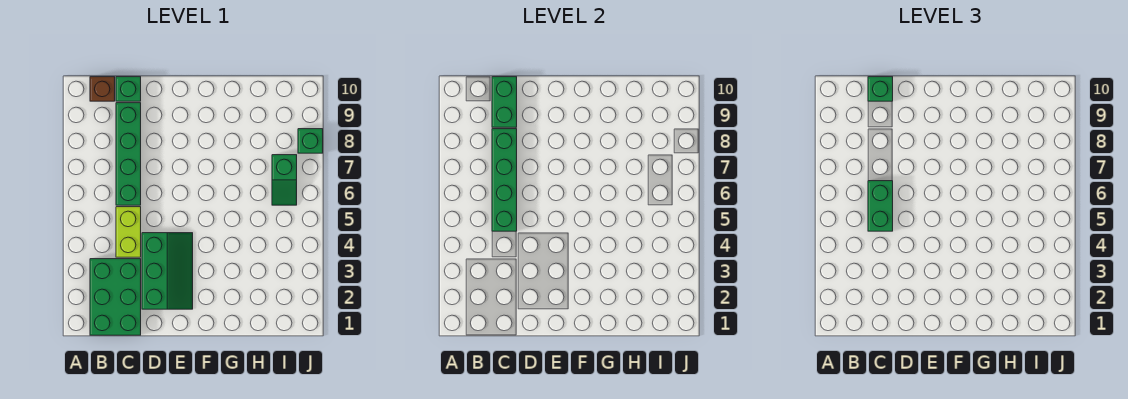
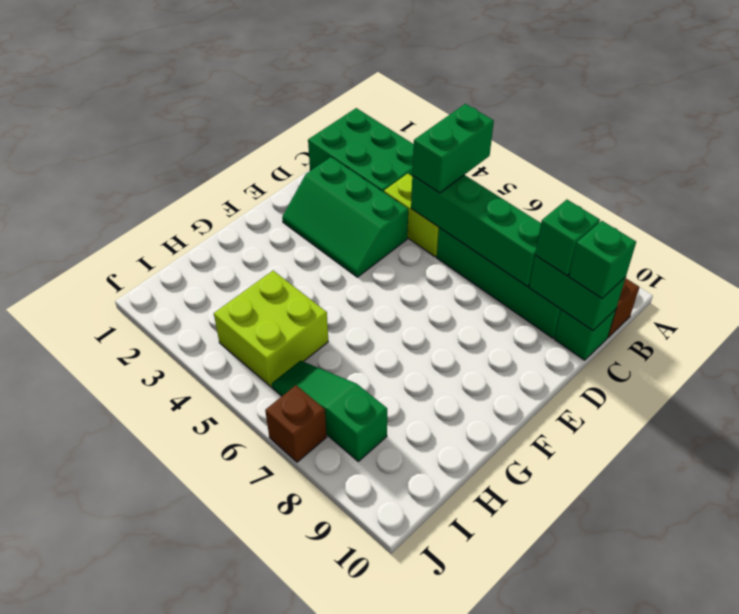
green 1x2 brick [868,181,893,231] -> green 1x2 brick turned to [412,104,494,193]
none -> lime 2x2 brick [214,271,328,387]
green 1x2 slope [272,155,297,205] -> green 1x3 slope [272,361,387,461]
none -> brown 1x1 brick [265,385,327,462]
green 1x1 brick [298,129,323,153] -> green 1x1 brick moved to [535,200,600,276]

